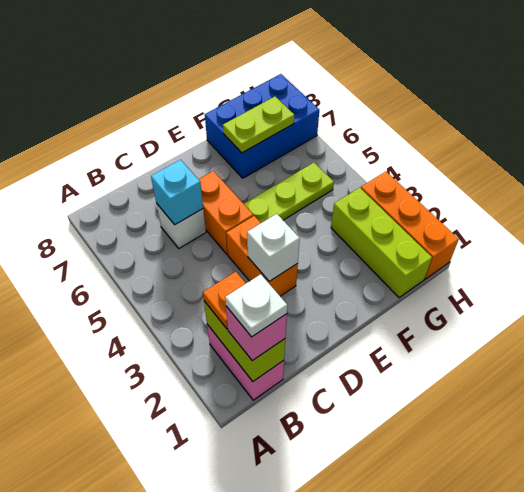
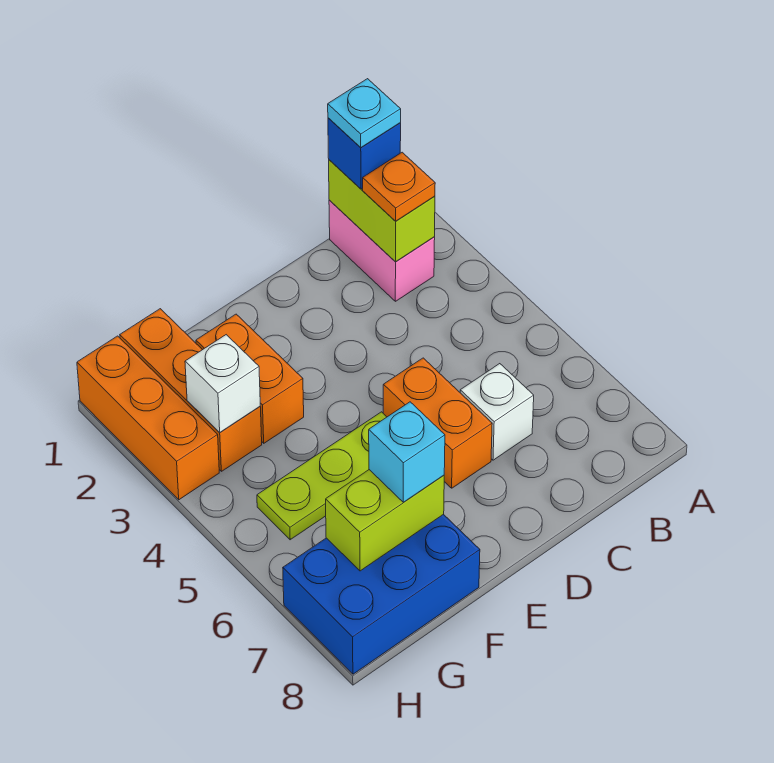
pink 1x1 brick [226,306,287,361] -> blue 1x1 brick [328,118,401,189]
white 1x1 plate [225,274,287,337] -> cyan 1x1 plate [328,79,401,148]
cyan 1x1 brick [151,160,203,225] -> cyan 1x1 brick moved to [369,402,445,502]
orange 1x2 brick [226,216,298,296] -> orange 1x2 brick moved to [196,314,304,443]
white 1x1 brick [247,214,300,281] -> white 1x1 brick moved to [185,335,260,433]
lime 1x2 plate [223,97,294,153] -> lime 1x2 brick [326,470,444,571]
lime 1x3 brick [331,188,432,298] -> orange 1x3 brick [120,309,262,471]

